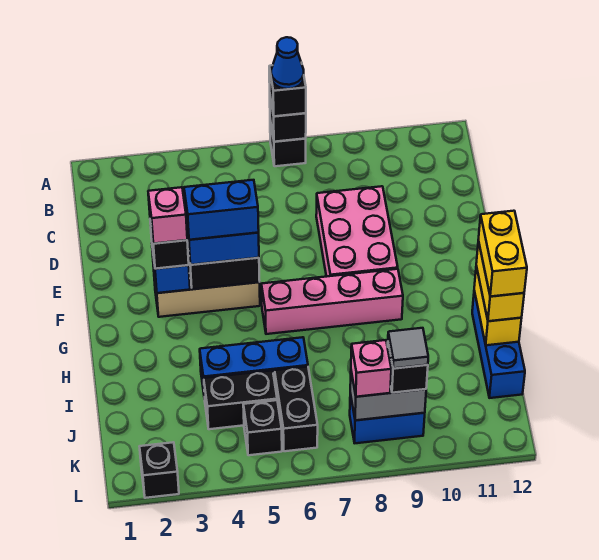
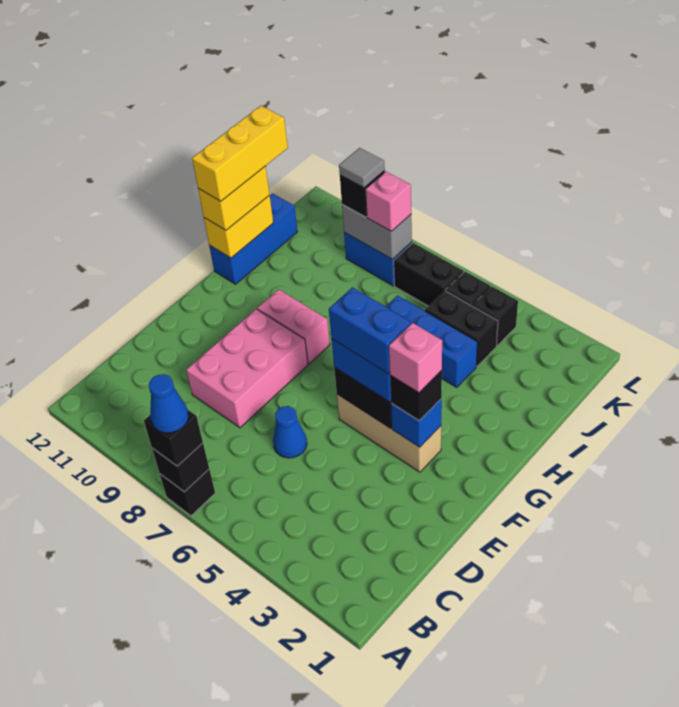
none -> blue 1x1 cone [273,406,307,458]
pink 1x4 brick [261,269,403,334] -> pink 1x2 brick [257,289,330,364]
yellow 1x2 brick [478,211,527,297] -> yellow 1x3 brick [192,106,288,201]
black 1x2 brick [275,367,318,451] -> black 1x2 brick turned to [394,243,464,306]
black 1x1 brick [139,442,179,498] -> black 1x1 brick moved to [473,287,518,346]

